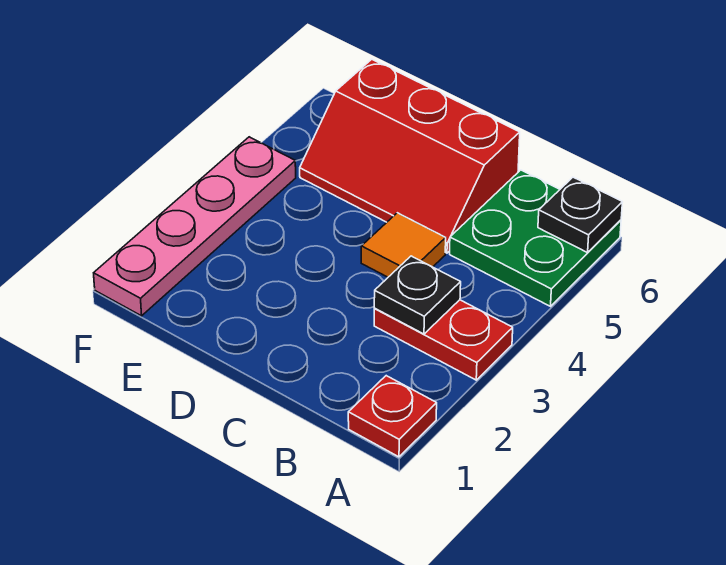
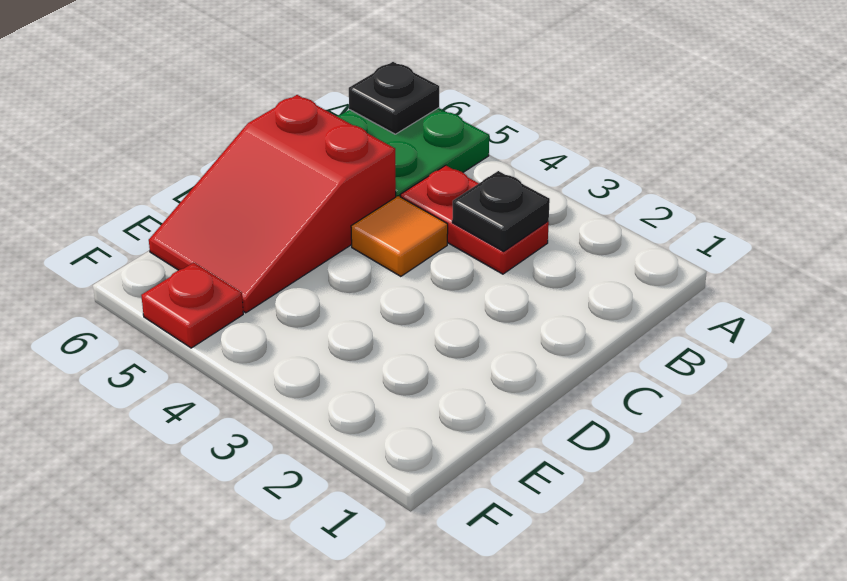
red 1x1 plate [348,376,437,457] -> red 1x1 plate moved to [141,263,243,348]
red 1x2 plate [374,300,513,380] -> red 1x2 plate turned to [400,165,549,274]
red 2x3 slope [300,59,520,253] -> red 2x3 slope turned to [149,95,396,313]
pink 1x4 plate [94,137,296,316] -> none

